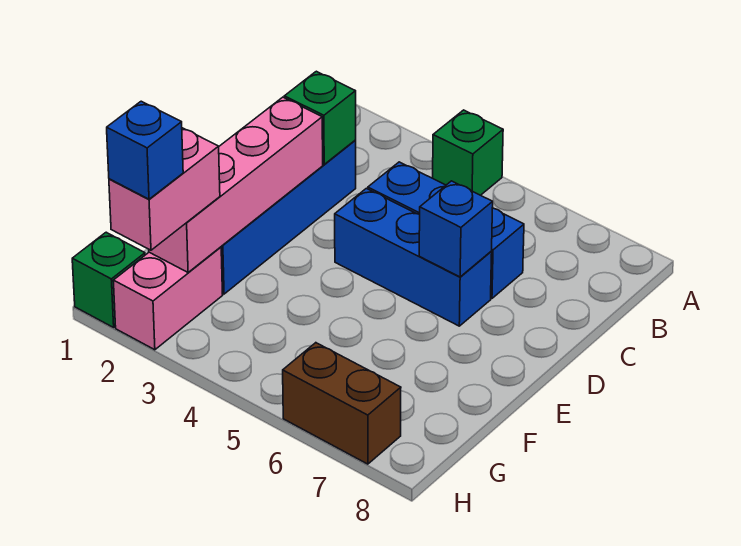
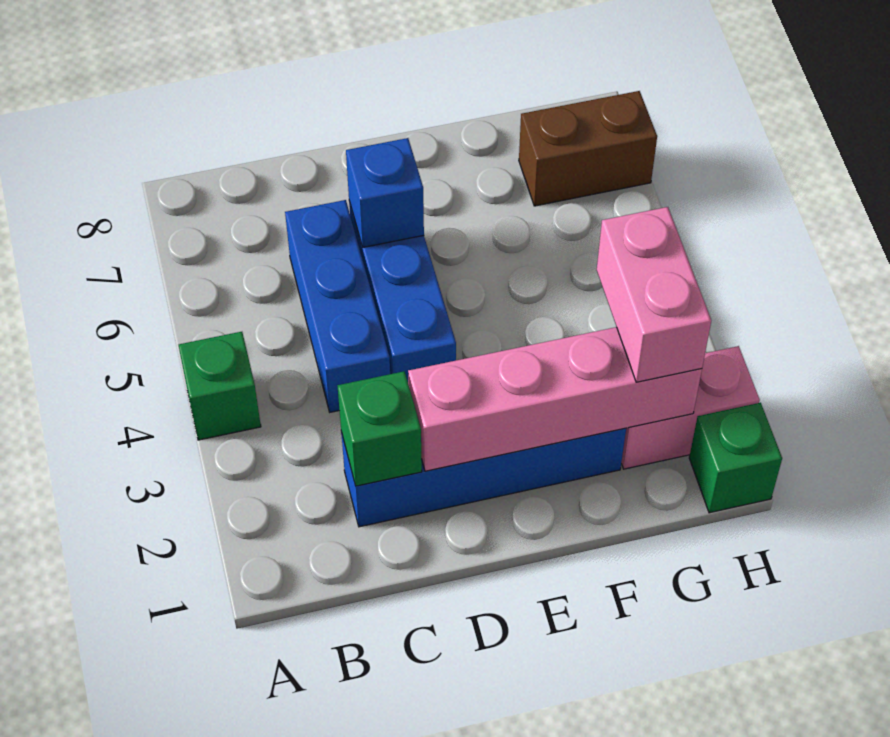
pink 1x2 brick [109,128,220,250] -> pink 1x2 brick turned to [597,207,711,382]
blue 1x1 brick [107,101,183,199] -> none
brown 1x2 brick [283,343,401,464] -> brown 1x2 brick turned to [519,91,657,206]

